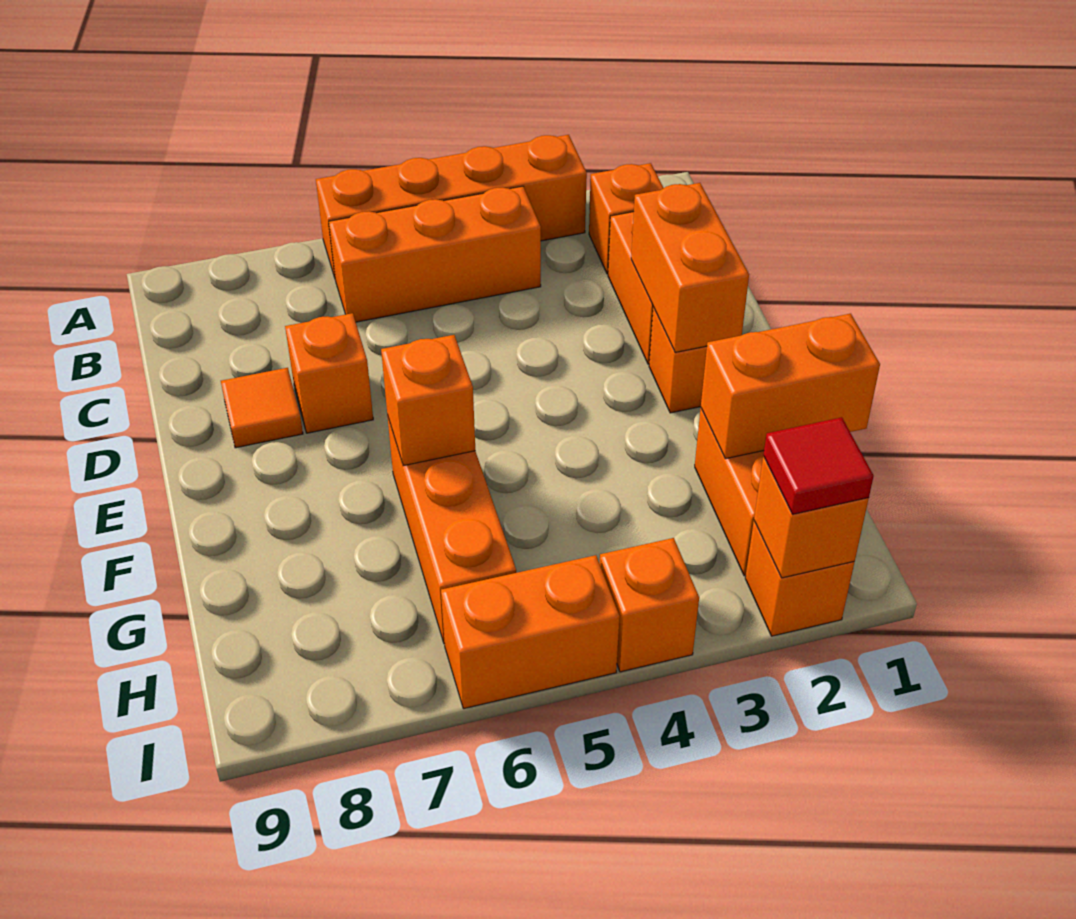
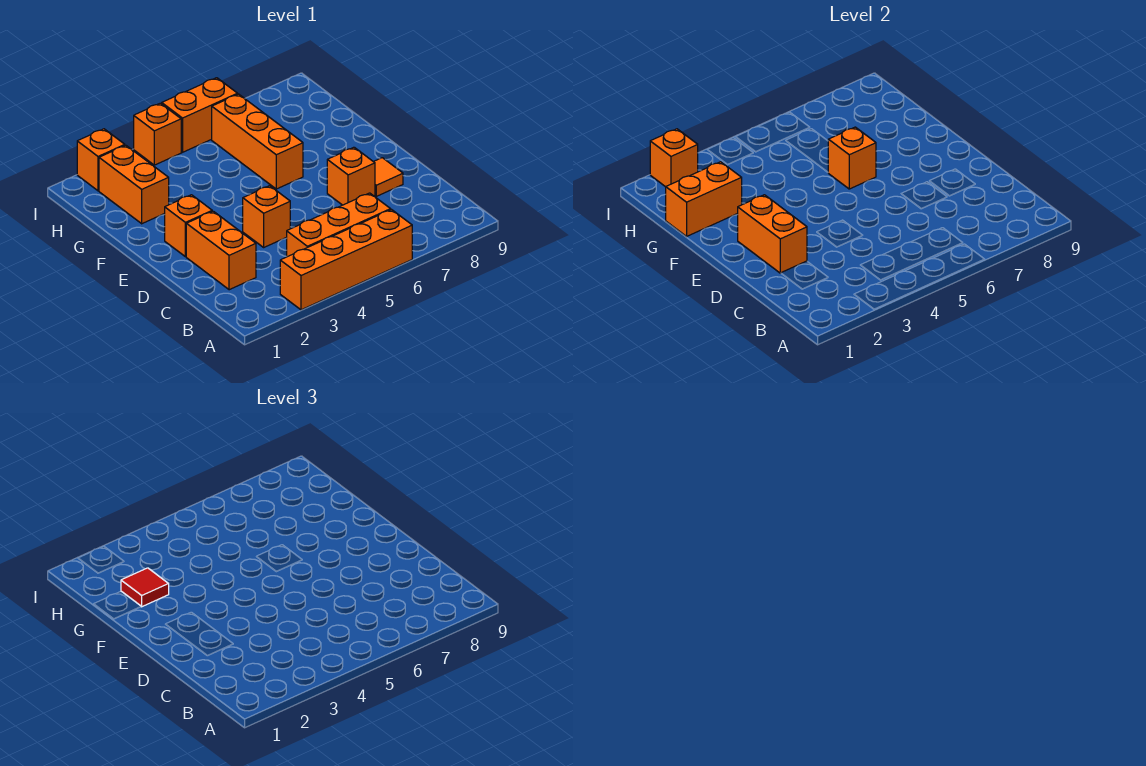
orange 1x1 brick [589,163,663,274] -> orange 1x1 brick moved to [243,186,290,247]
red 1x1 tile [763,417,874,514] -> red 1x1 tile moved to [121,568,169,607]

